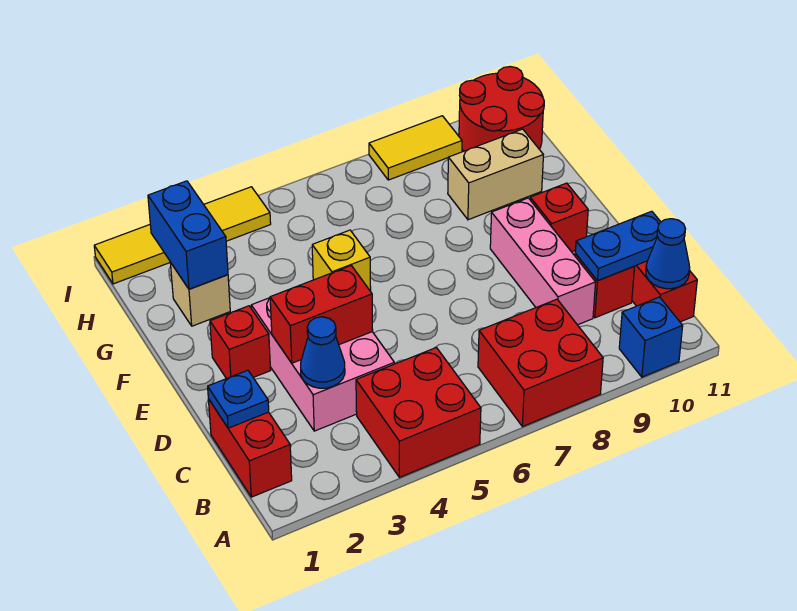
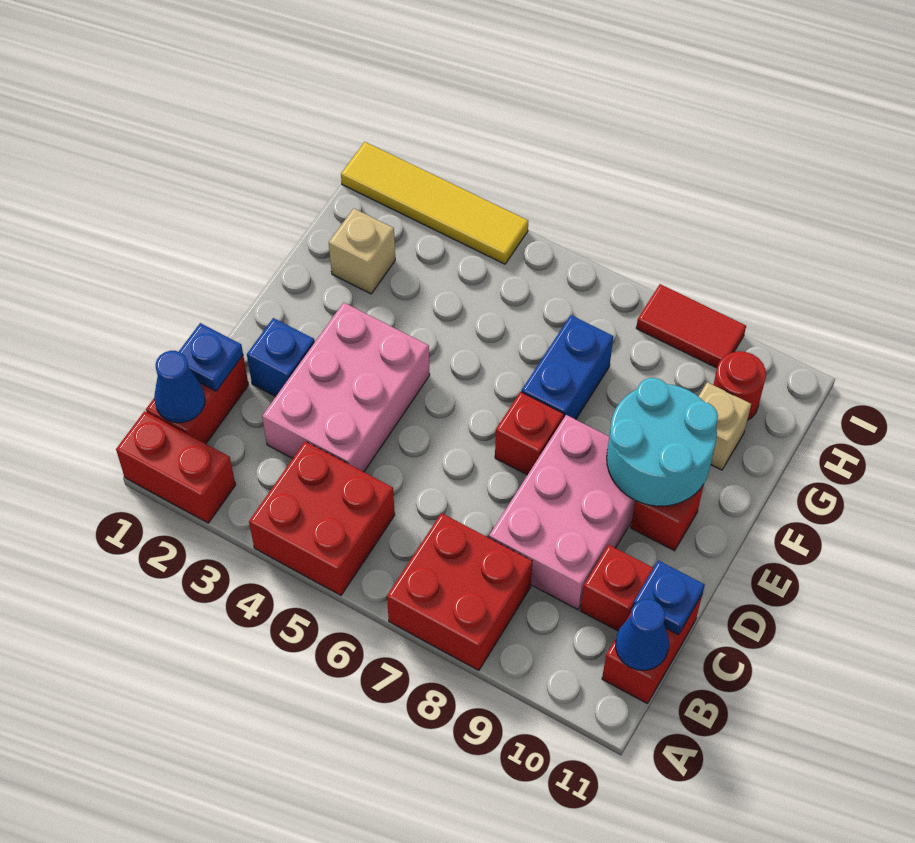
blue 1x1 brick [619,297,683,377] -> blue 1x1 brick moved to [247,318,315,397]
blue 1x1 cone [301,317,345,388] -> blue 1x1 cone moved to [154,351,205,423]
pink 1x3 brick [490,198,596,325] -> pink 2x3 brick [489,415,635,610]
blue 1x2 plate [575,211,661,281] -> blue 1x1 plate [633,560,705,635]
red 1x2 brick [270,266,373,363] -> red 1x2 brick moved to [116,411,236,523]
red 1x1 brick [210,306,271,379] -> red 1x1 brick moved to [495,392,564,475]
none -> cyan 2x2 round brick [607,378,718,506]
yellow 1x1 brick [312,230,371,291] -> none
blue 1x2 brick [148,181,228,289] -> blue 1x2 brick moved to [522,315,613,419]
tan 1x2 brick [448,129,543,220] -> tan 1x1 brick [698,382,751,470]
red 2x2 round brick [459,67,544,151] -> red 1x1 round brick [713,351,766,420]
yellow 1x2 tile [369,116,462,180] -> red 1x2 tile [636,284,746,368]

